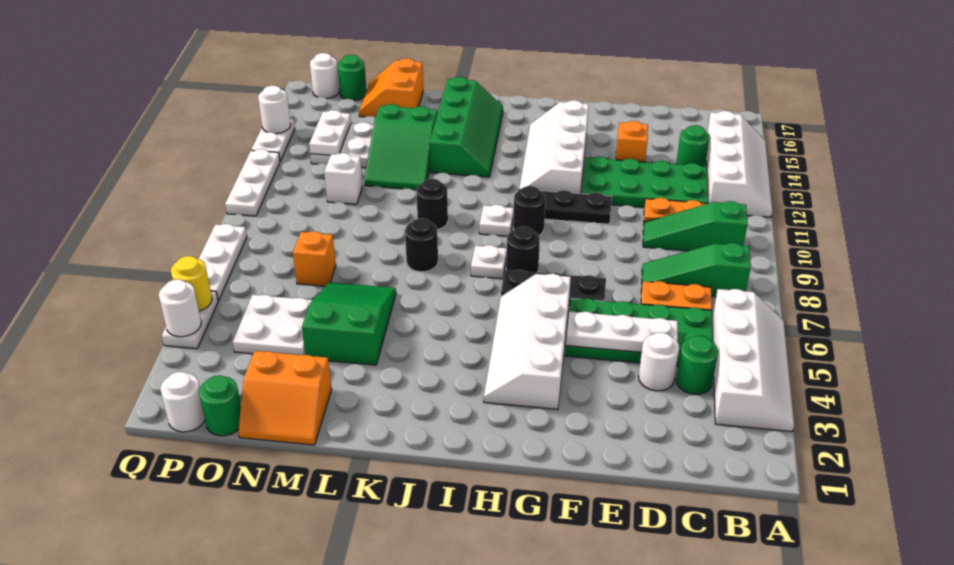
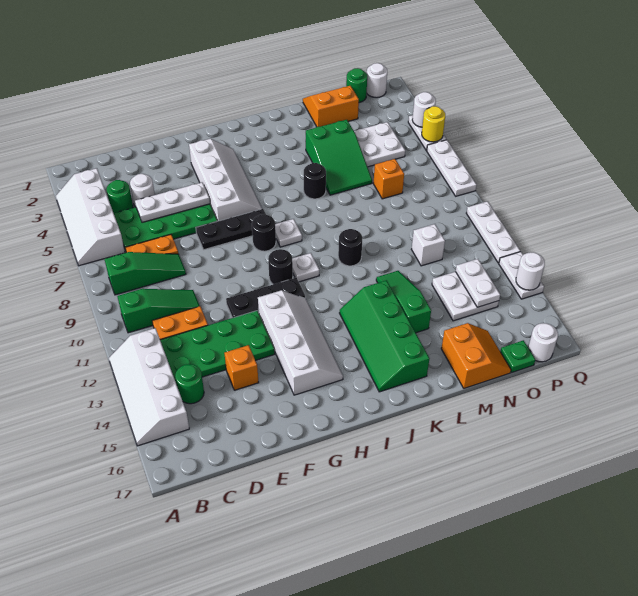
black 1x1 round brick [405,218,438,272] -> black 1x1 round brick moved to [304,163,326,199]
green 2x3 slope [364,104,437,190] -> green 1x3 slope [376,271,431,333]
green 1x1 round brick [338,55,366,100] -> green 1x1 plate [500,340,535,372]

